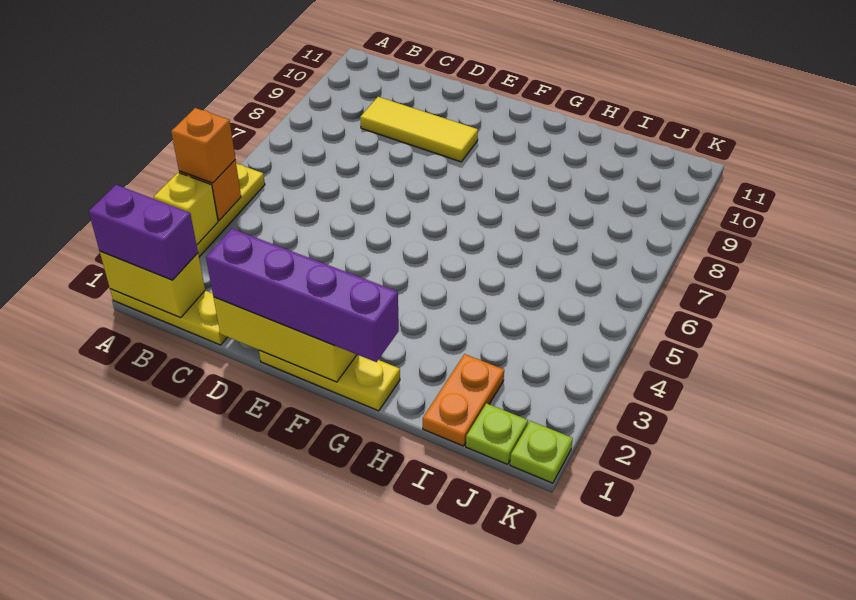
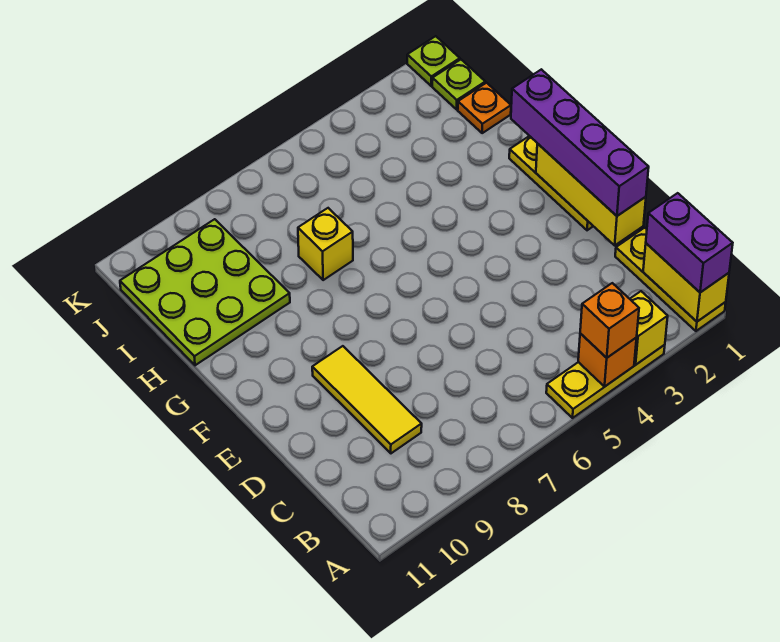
none -> yellow 1x1 brick [298,208,353,280]
none -> lime 3x3 plate [120,219,290,365]
orange 1x2 plate [423,354,504,446] -> orange 1x1 plate [458,83,511,133]

